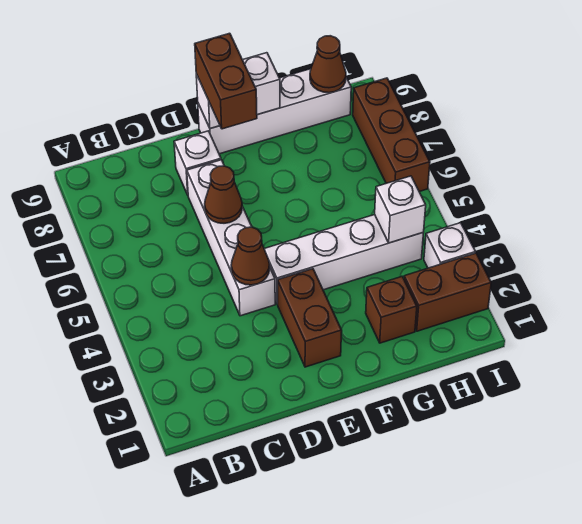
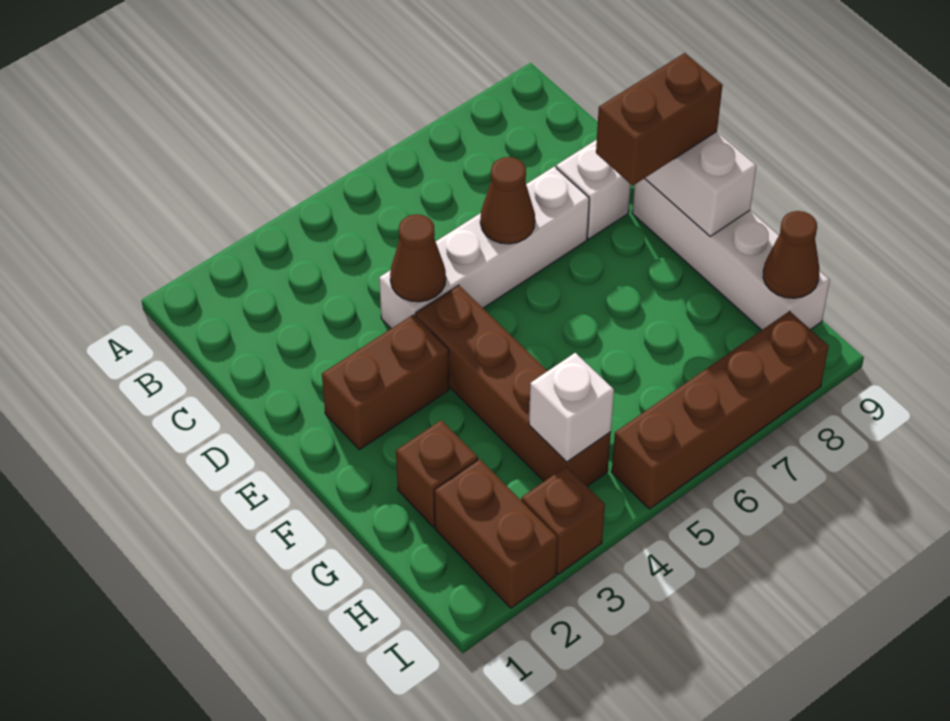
white 1x4 brick [264,215,423,304] -> brown 1x4 brick [416,285,611,486]
white 1x1 brick [424,223,475,268] -> brown 1x1 brick [521,466,605,574]
brown 1x3 brick [353,78,430,192] -> brown 1x4 brick [612,311,829,509]

